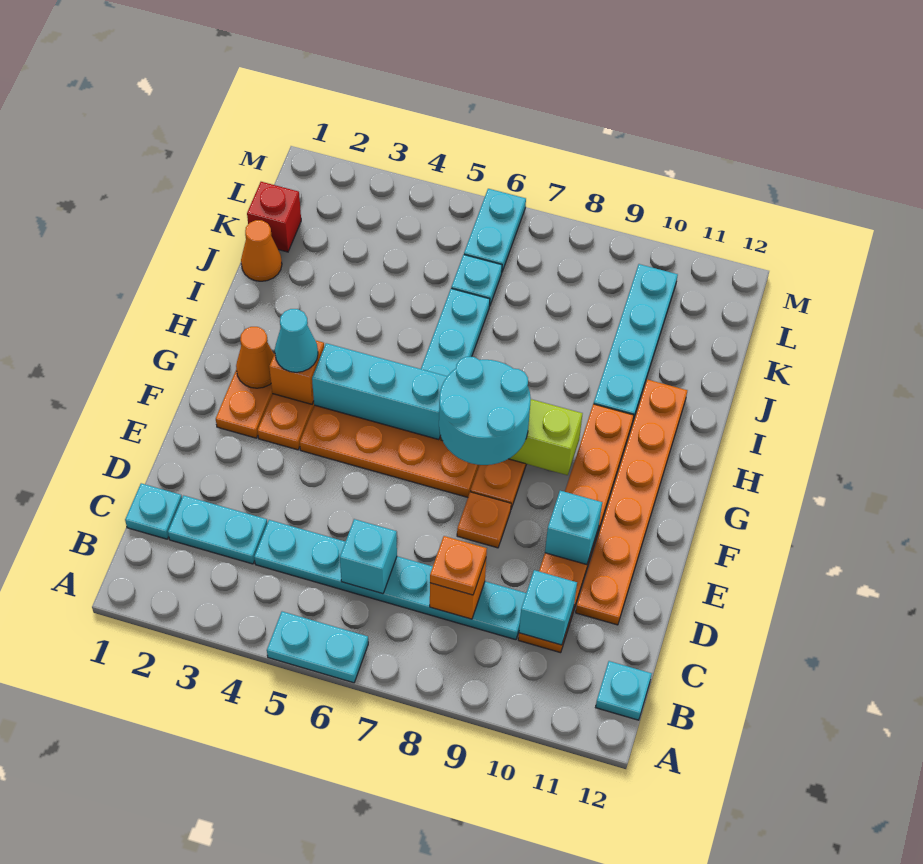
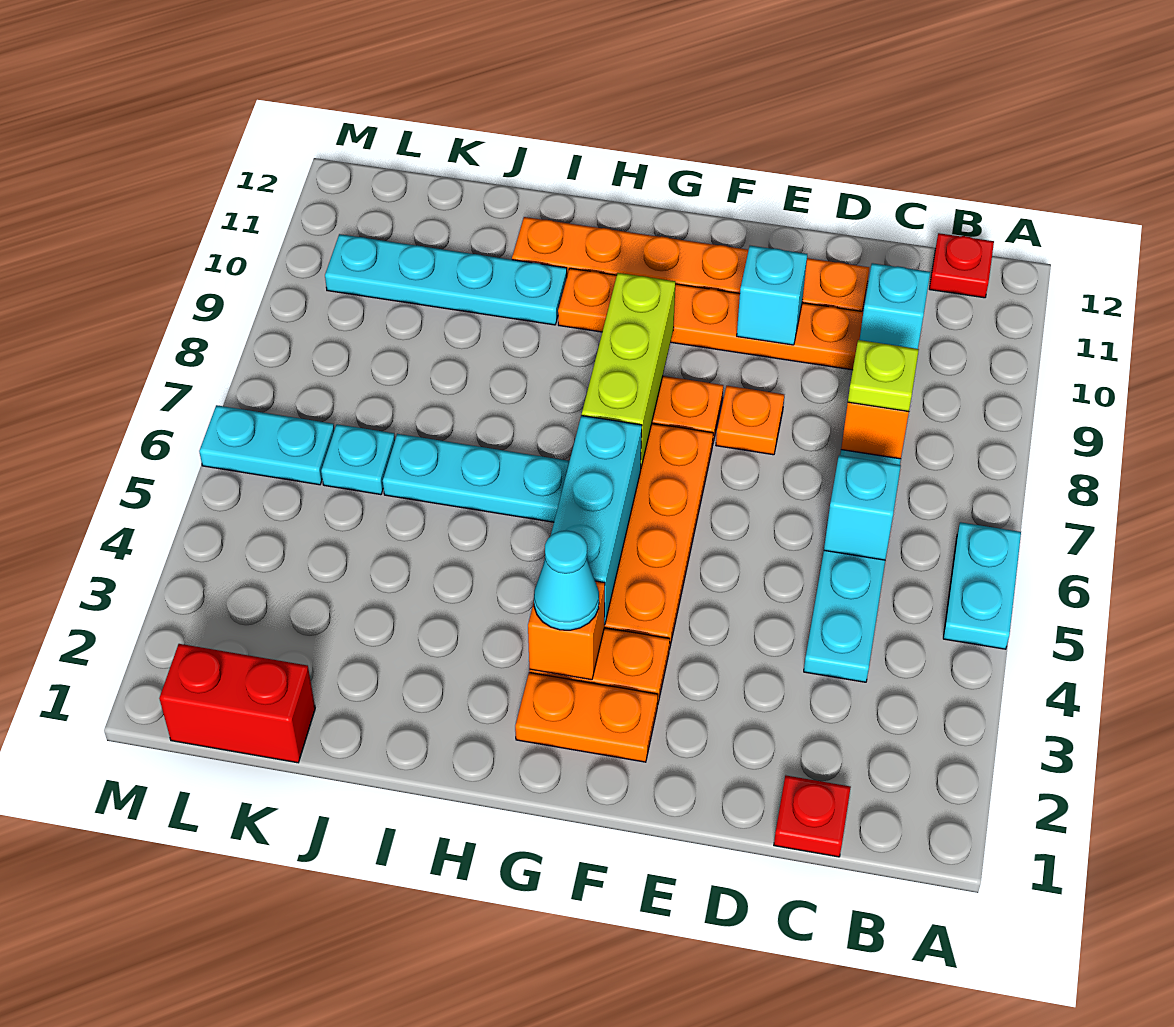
cyan 1x1 plate [596,661,652,720] -> red 1x1 plate [929,233,994,298]
cyan 1x1 plate [125,483,182,539] -> red 1x1 plate [774,775,851,857]
cyan 1x2 plate [168,495,267,564] -> none
orange 1x1 plate [430,536,487,595] -> lime 1x1 plate [848,340,919,412]
cyan 2x2 round brick [439,357,531,465] -> none
orange 1x1 cone [236,327,274,388] -> none
orange 1x1 cone [241,220,282,281] -> none
red 1x1 brick [247,182,301,252] -> red 1x2 brick [159,644,315,763]

